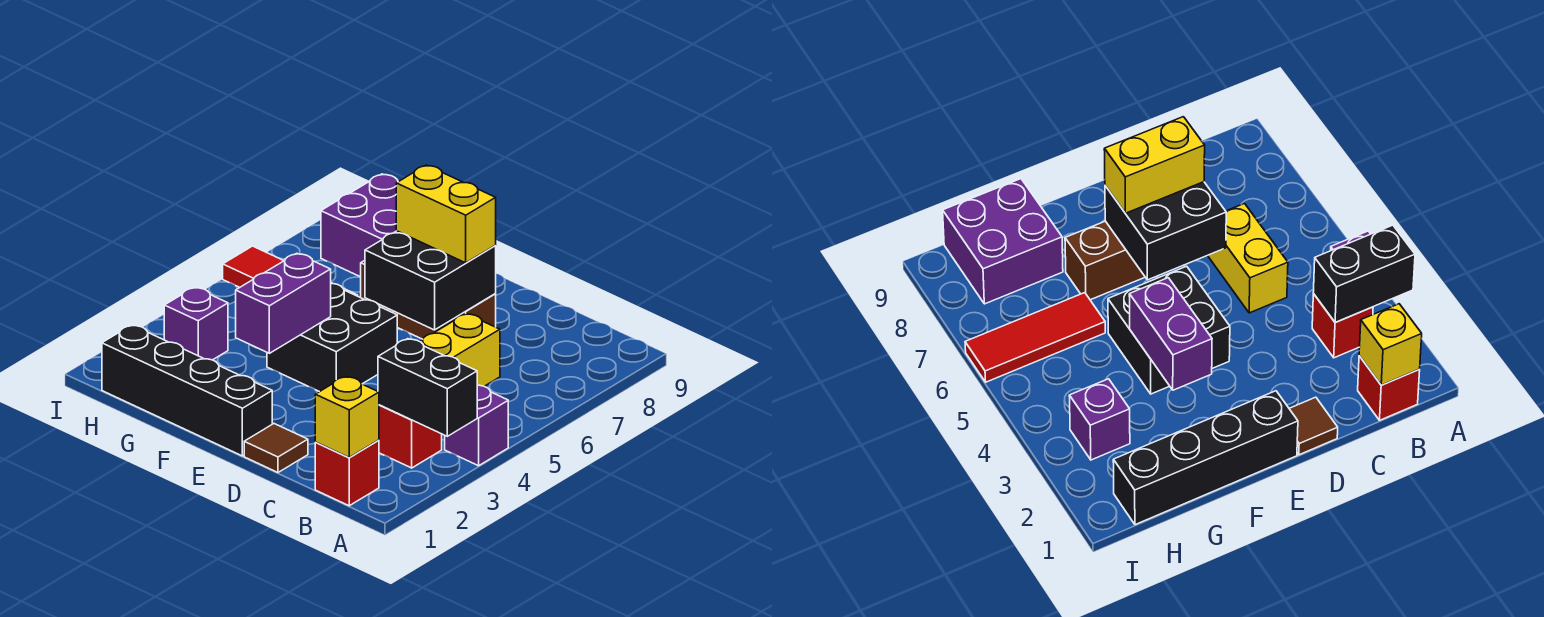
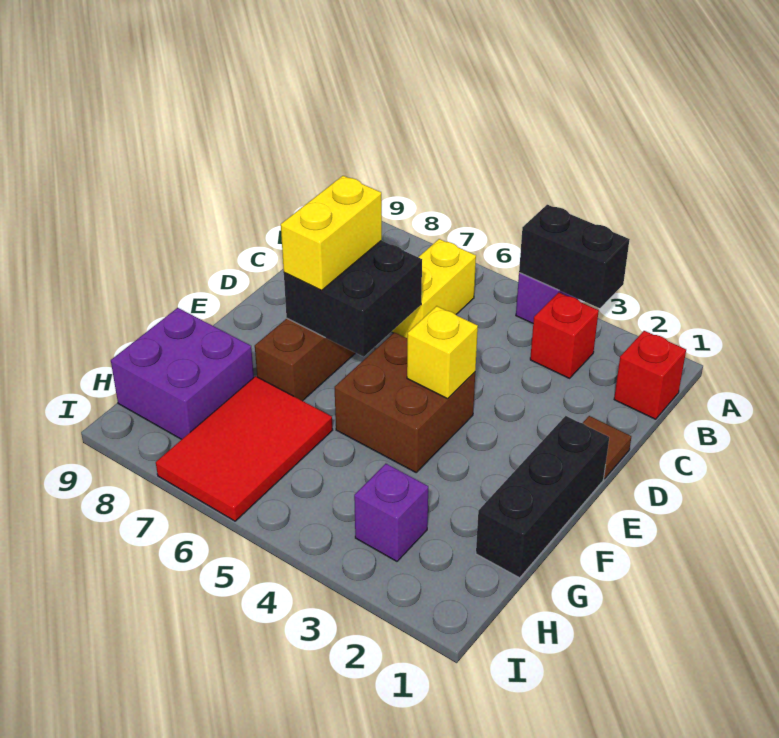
black 1x2 brick [378,339,477,436] -> black 1x2 brick turned to [519,205,630,308]
yellow 1x1 brick [315,376,379,457] -> yellow 1x1 brick moved to [407,306,478,399]
yellow 1x2 brick [420,314,500,386] -> yellow 1x2 brick turned to [392,239,476,338]
black 1x4 brick [102,325,272,456] -> black 1x3 brick [476,416,609,578]
black 2x2 brick [267,284,397,392] -> brown 2x2 brick [335,332,475,472]
purple 1x2 brick [236,253,331,353] -> none
red 1x3 tile [223,246,358,296] -> red 2x3 tile [156,376,333,521]

